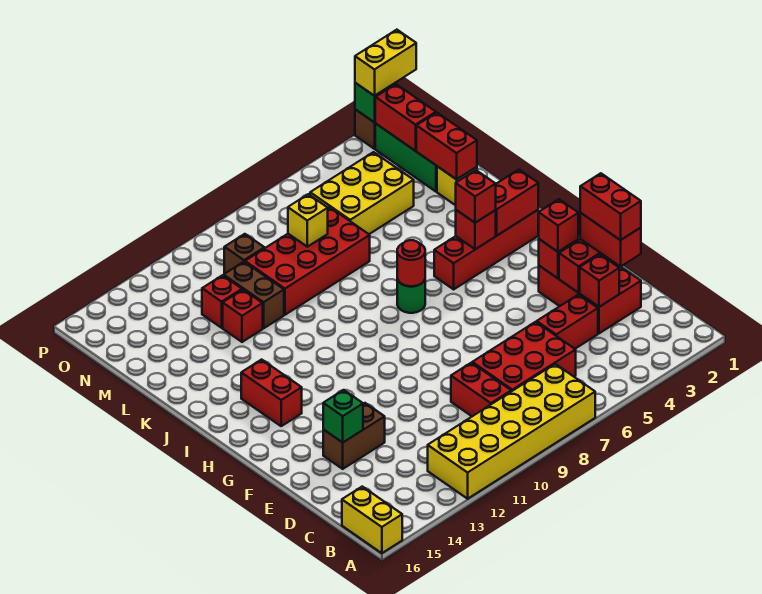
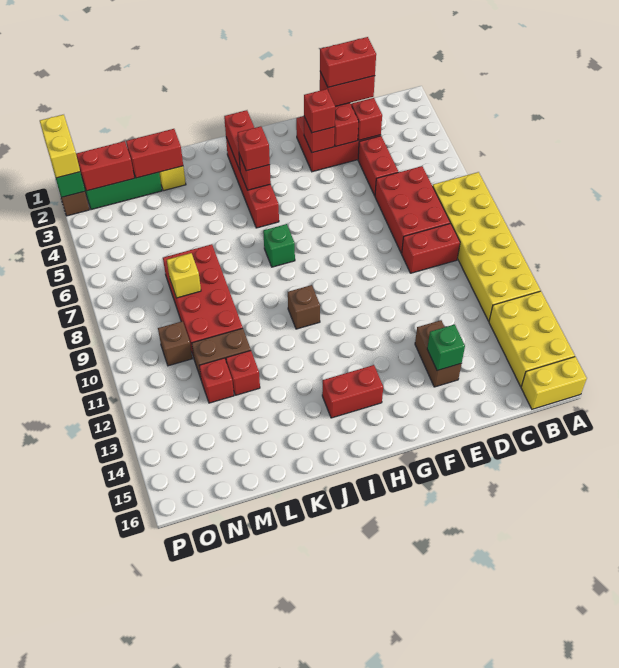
green 1x1 round brick [397,279,425,313] -> green 1x1 brick [263,224,295,267]
red 1x1 round brick [397,240,425,286] -> none
none -> brown 1x1 brick [288,285,320,329]
yellow 2x3 brick [310,152,414,234] -> yellow 2x3 brick moved to [489,291,575,386]

